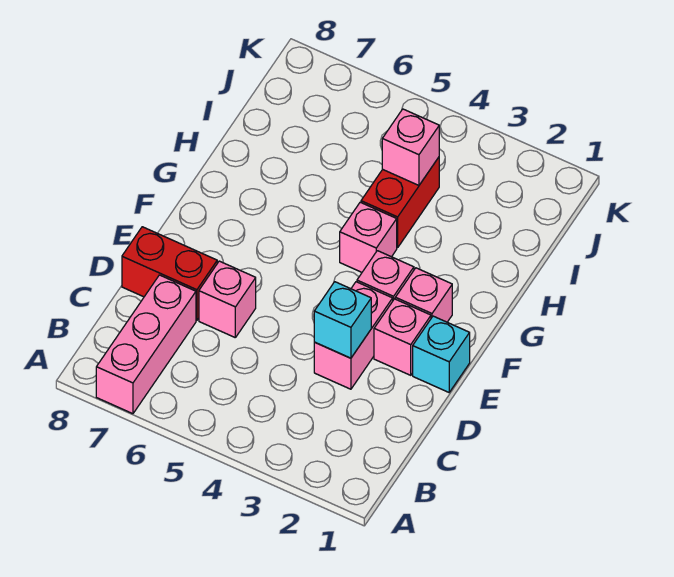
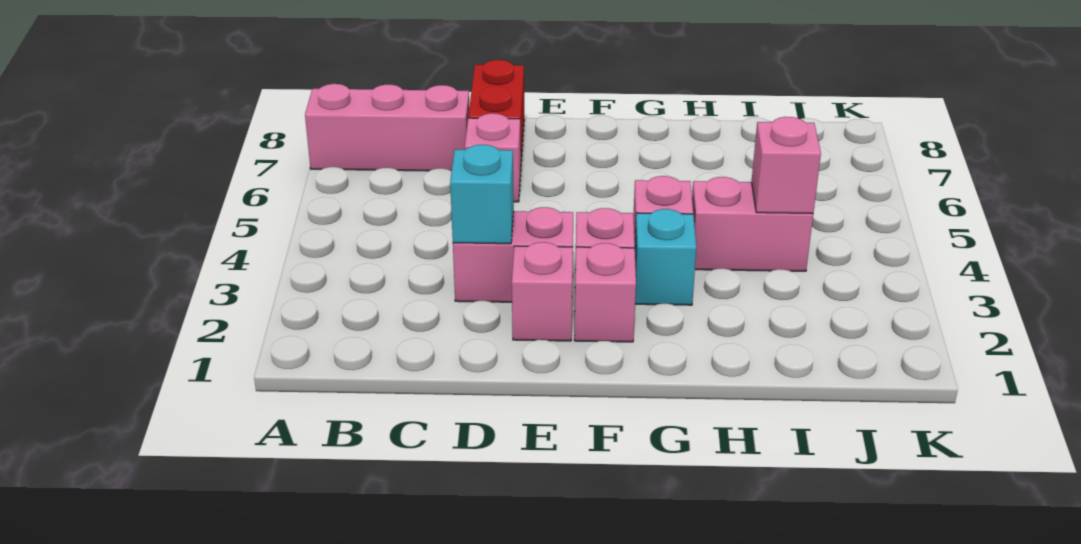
cyan 1x1 brick [413,316,470,392] -> cyan 1x1 brick moved to [635,209,696,305]
red 1x2 brick [361,157,439,248] -> pink 1x2 brick [692,177,813,271]

